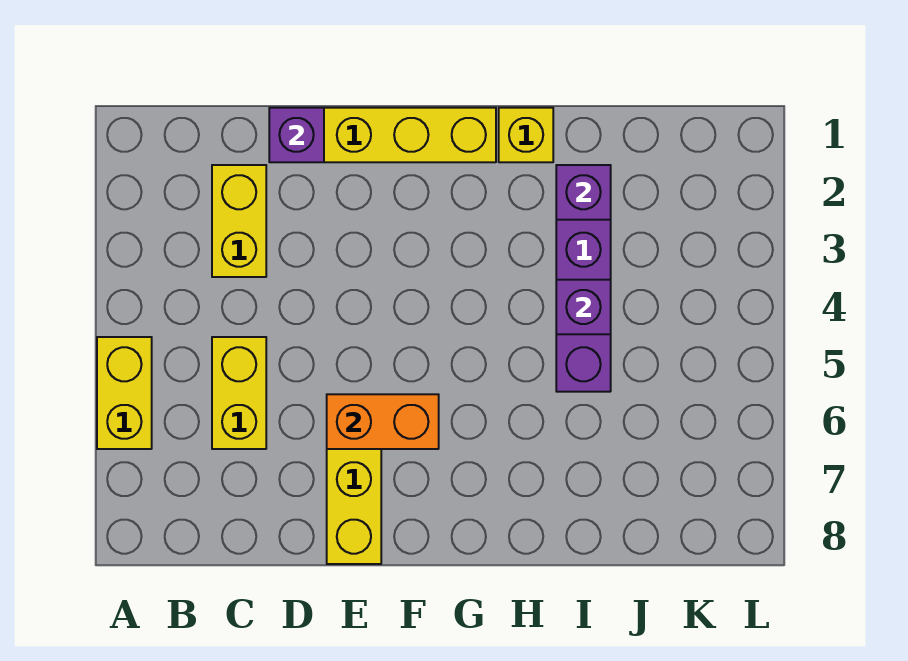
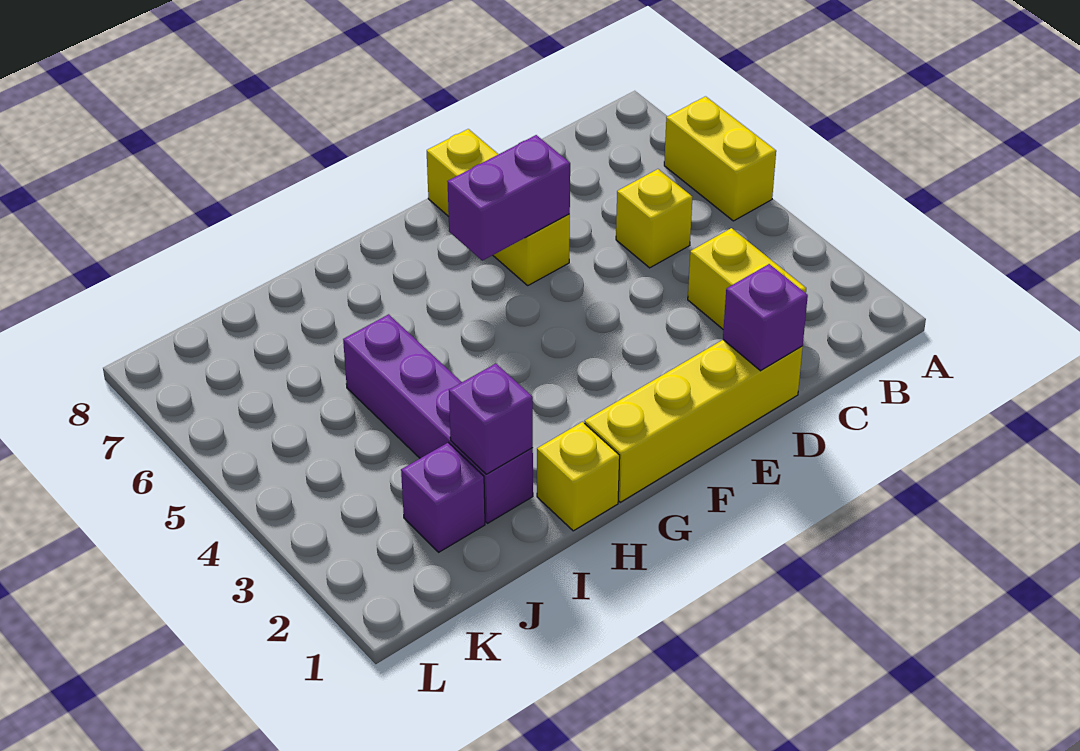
yellow 1x2 brick [212,337,266,449] -> yellow 1x1 brick [616,169,692,268]
orange 1x2 brick [327,394,439,449] -> purple 1x2 brick [447,135,570,261]
purple 1x1 brick [556,280,611,334] -> purple 1x1 brick moved to [401,443,485,552]

